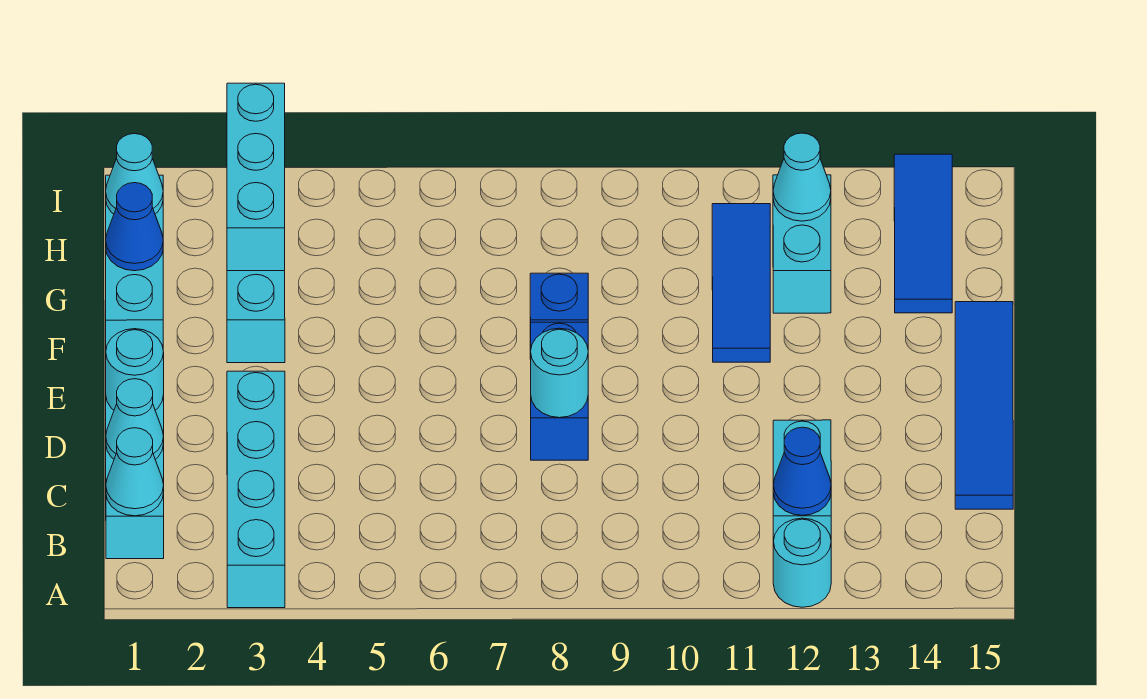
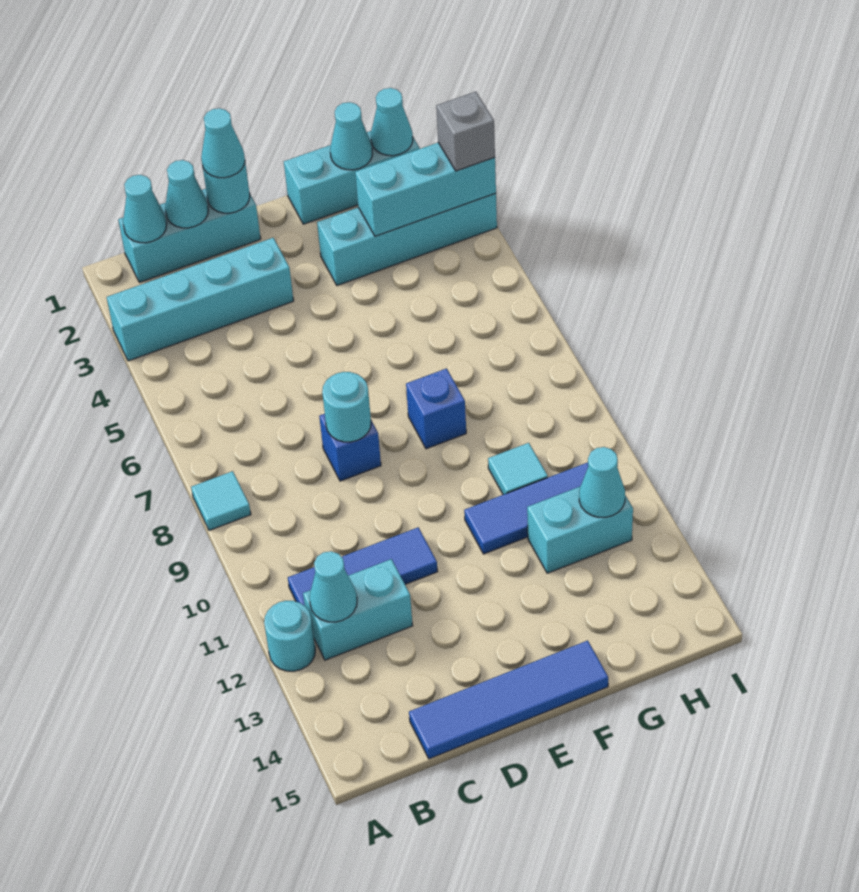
none -> cyan 1x1 tile [191,471,251,530]
blue 1x1 cone [773,427,831,515] -> cyan 1x1 cone [309,551,357,622]
none -> cyan 1x1 cone [201,108,245,178]
blue 1x2 brick [531,322,588,460] -> blue 1x1 brick [319,414,381,481]
blue 1x1 cone [106,183,163,271] -> cyan 1x1 cone [330,102,372,170]
none -> cyan 1x1 tile [488,443,548,495]
blue 1x3 tile [894,154,952,313] -> blue 1x3 tile moved to [288,527,438,606]
none -> grey 1x1 brick [436,92,495,171]

